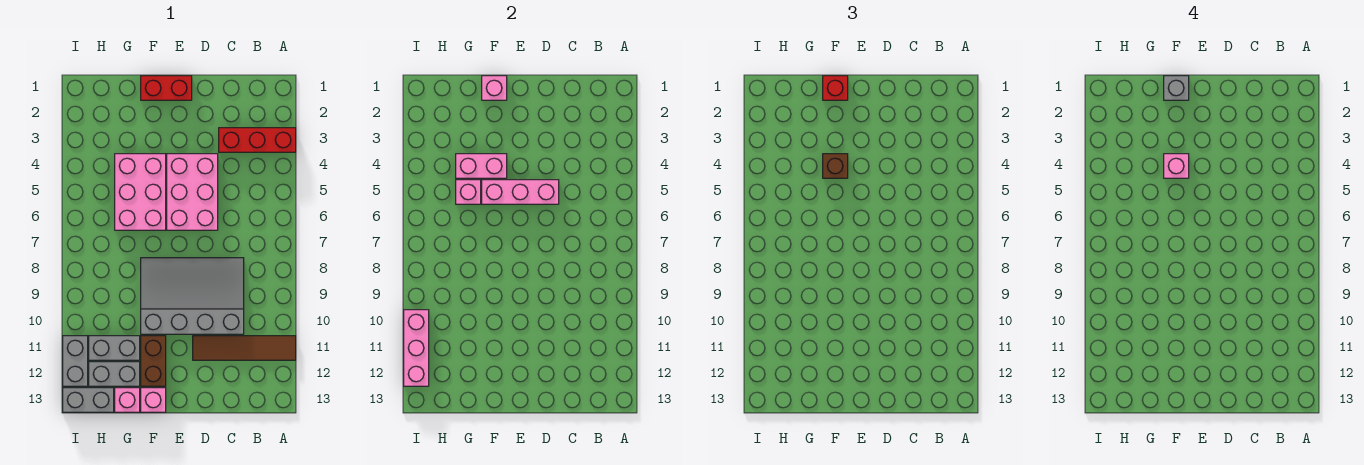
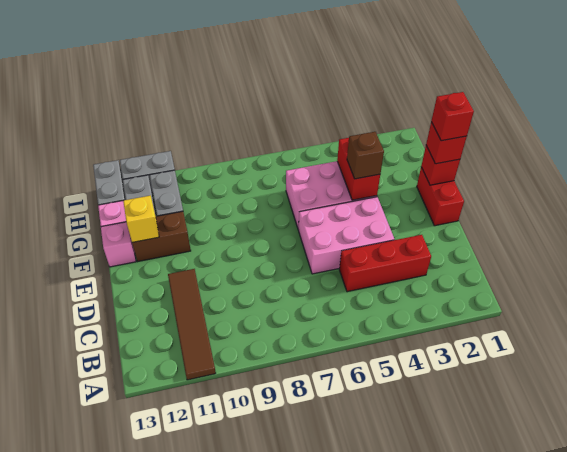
red 1x3 brick [219,128,296,152] -> red 1x3 brick turned to [339,235,431,292]
grey 3x4 slope [141,258,244,334] -> none
pink 1x3 brick [482,180,559,204] -> none
pink 1x1 brick [482,76,507,100] -> red 1x1 brick [421,146,460,185]
grey 1x1 brick [1164,76,1189,100] -> red 1x1 brick [431,92,474,141]
pink 1x2 brick [456,154,507,178] -> red 1x2 brick [337,138,380,200]
pink 1x1 brick [1164,154,1189,178] -> none
none -> yellow 1x1 brick [123,195,159,242]
pink 1x1 brick [456,180,481,204] -> none
pink 1x3 brick [404,310,429,386] -> none

